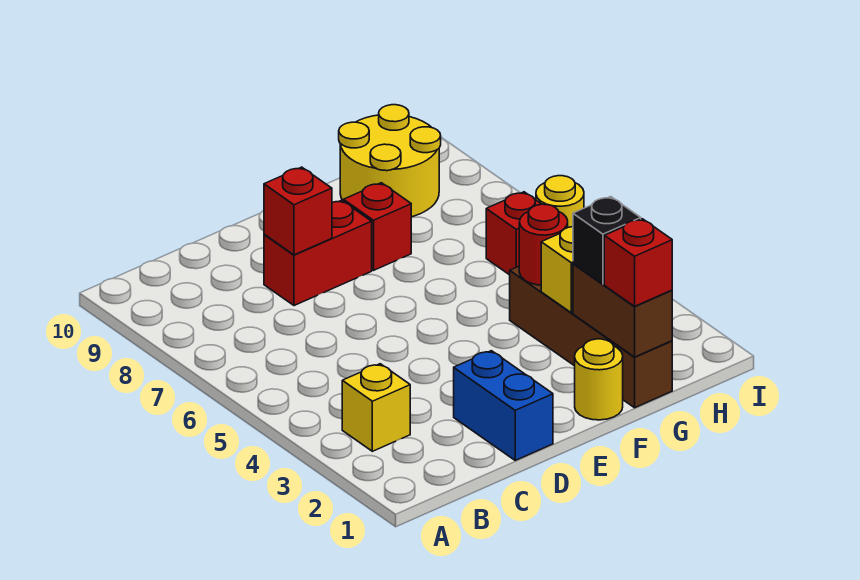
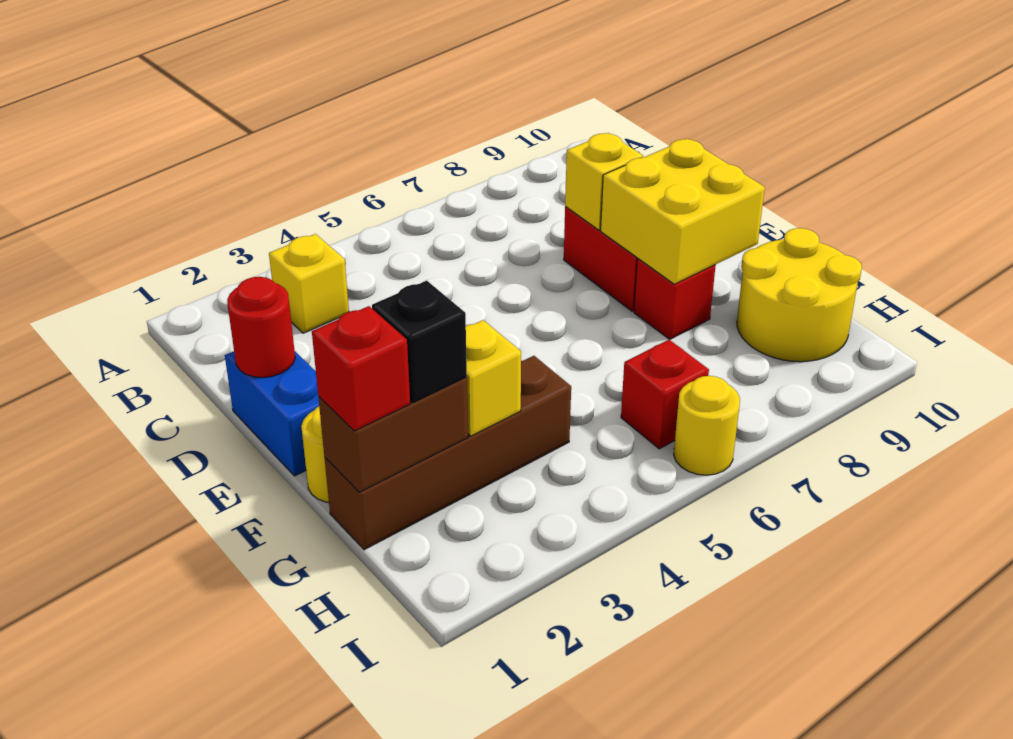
blue 1x2 brick [454,351,553,460] -> blue 1x2 brick turned to [225,351,319,476]
red 1x1 brick [264,167,332,255] -> yellow 1x1 brick [565,133,643,230]
none -> yellow 2x2 brick [601,139,765,284]
red 1x1 round brick [519,204,568,285] -> red 1x1 round brick moved to [227,277,295,378]

